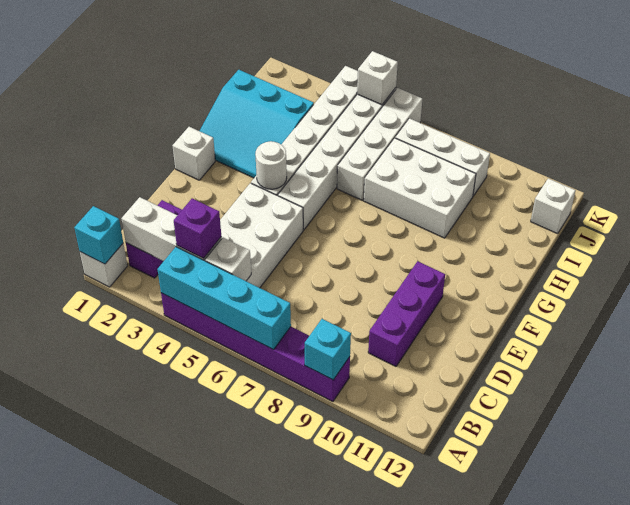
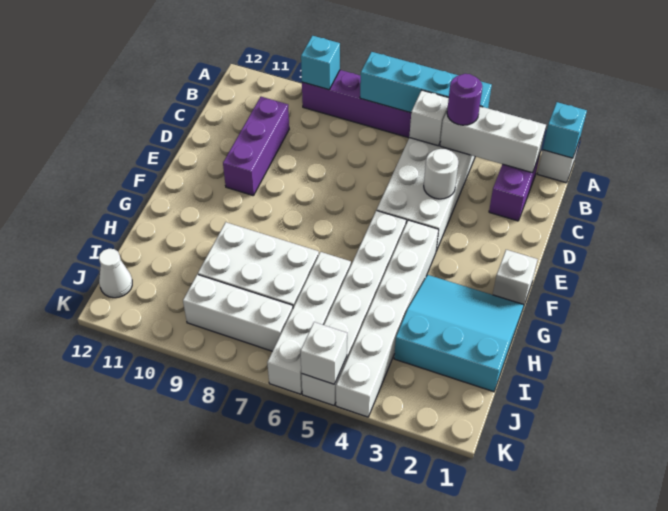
purple 1x1 brick [174,199,221,258] -> purple 1x1 round brick [447,74,483,125]
white 1x1 round brick [255,141,287,189] -> white 1x1 round brick moved to [424,149,458,199]
white 1x1 brick [531,178,576,234] -> white 1x1 cone [99,249,132,298]

